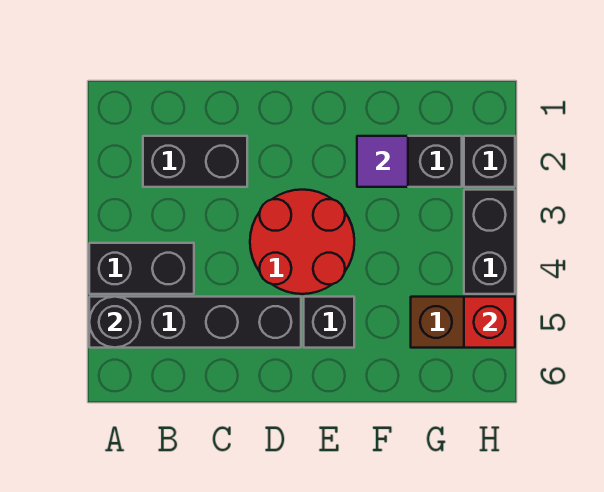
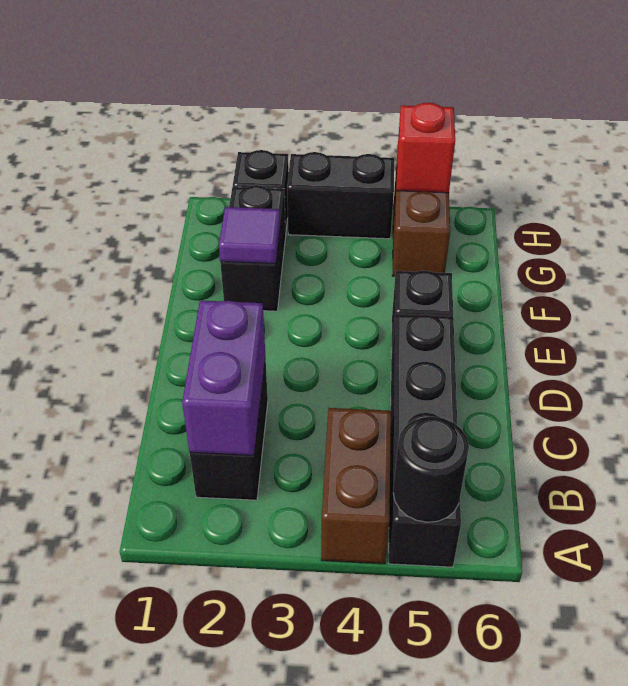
black 1x2 brick [89,243,194,294] -> brown 1x2 brick [321,408,391,564]
none -> purple 1x2 brick [182,301,265,455]
red 2x2 round brick [250,190,354,294] -> none

